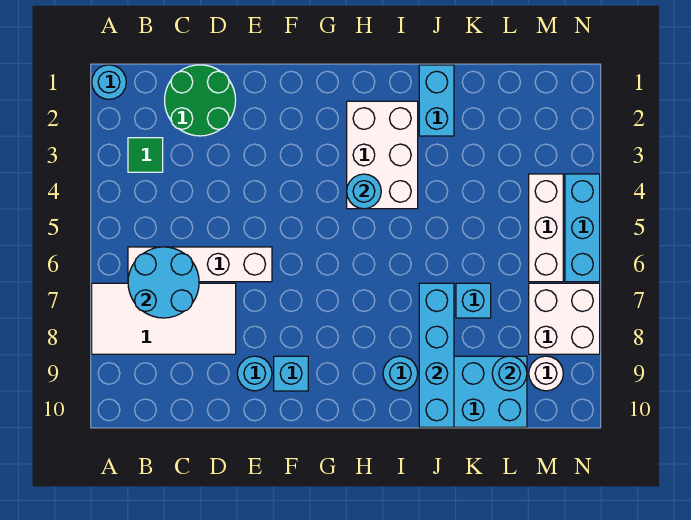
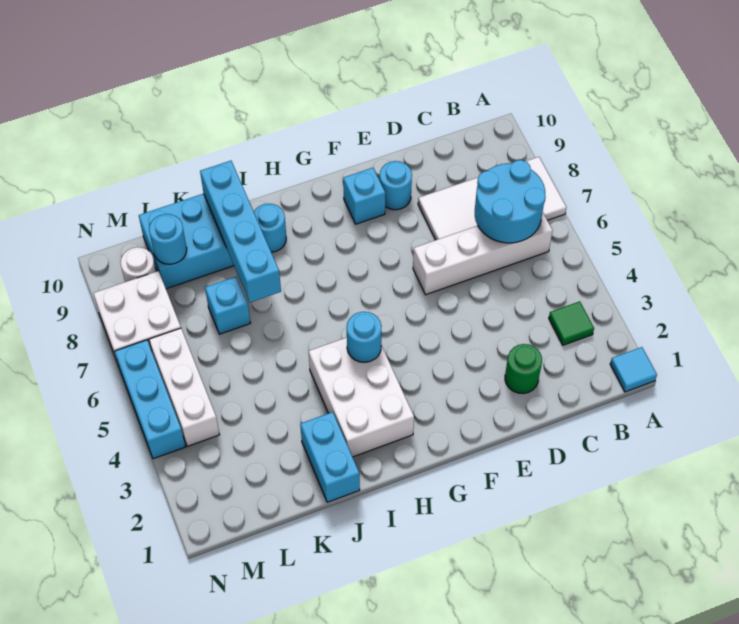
cyan 1x1 round brick [92,65,126,99] -> cyan 1x1 tile [610,347,657,392]
green 2x2 round brick [165,65,236,136] -> green 1x1 round brick [505,344,542,394]

